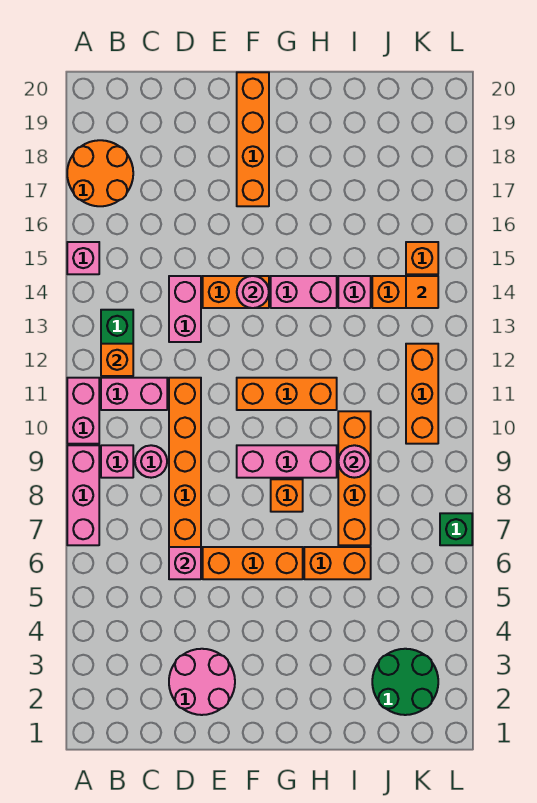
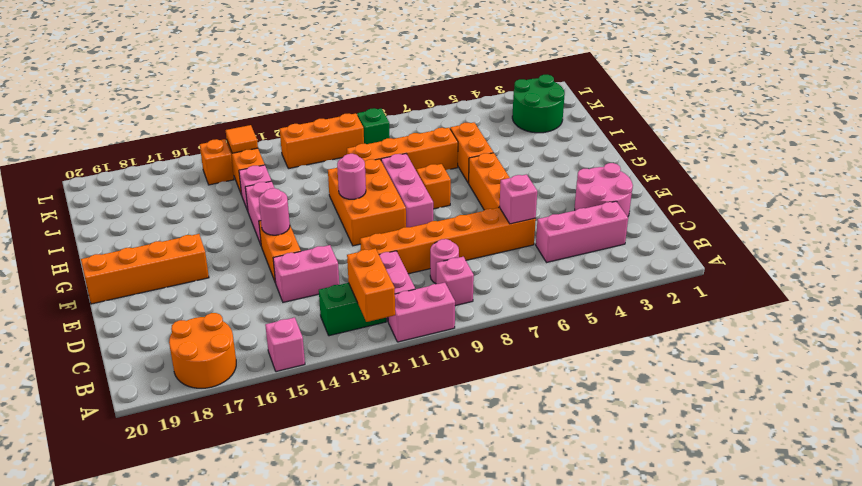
pink 1x3 brick [67,445,99,545] -> pink 1x3 brick moved to [536,201,628,263]
orange 1x1 brick [101,344,133,376] -> orange 1x2 brick [347,248,395,322]
orange 1x3 brick [237,378,337,410] -> orange 2x3 brick [328,159,406,246]
pink 1x1 round brick [338,445,371,478] -> pink 1x1 round brick moved to [337,154,366,199]
green 1x1 brick [440,513,472,545] -> green 1x1 brick moved to [357,108,390,144]

